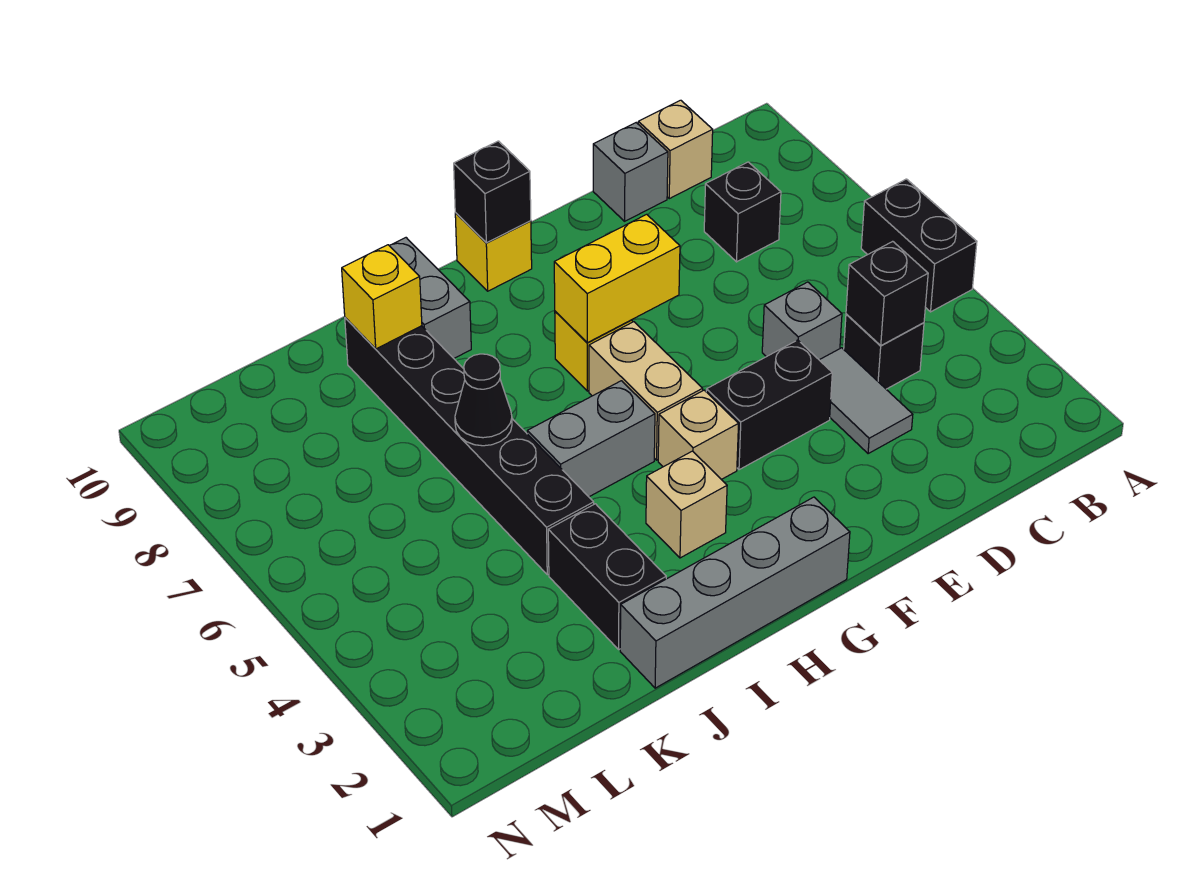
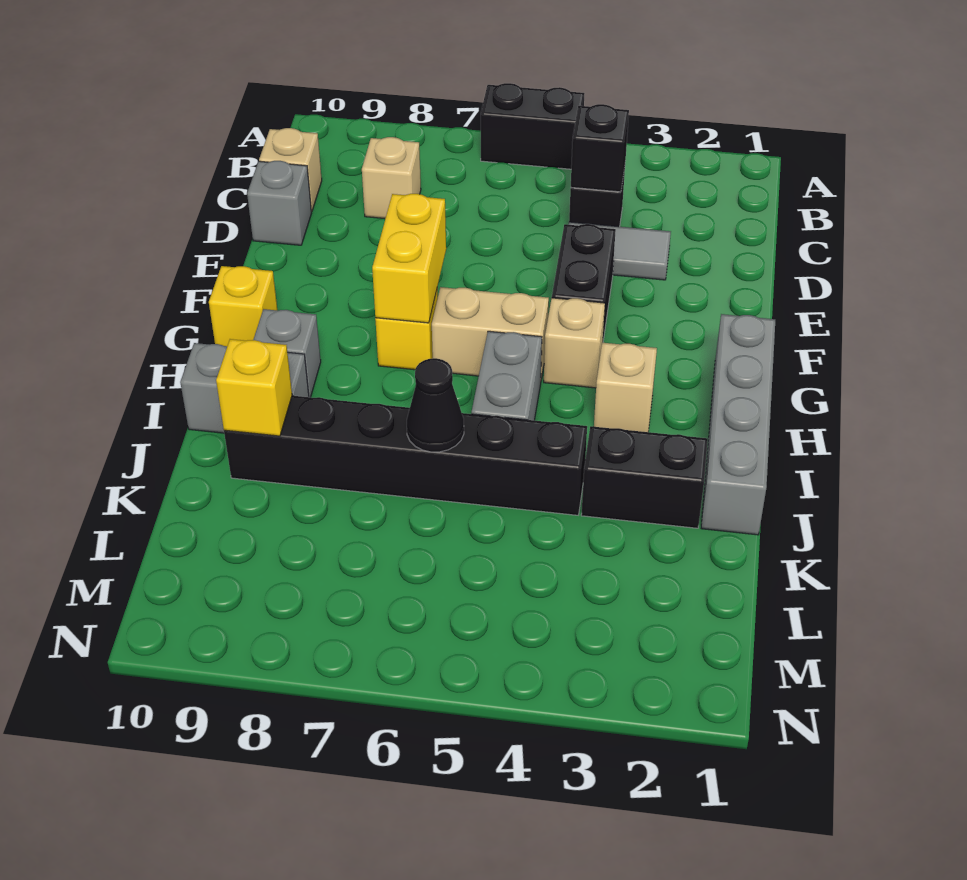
black 1x1 brick [704,162,781,262] -> tan 1x1 brick [362,137,421,219]
grey 1x1 brick [762,282,842,360] -> grey 1x1 brick moved to [253,309,321,397]
black 1x1 brick [454,141,531,243] -> none

